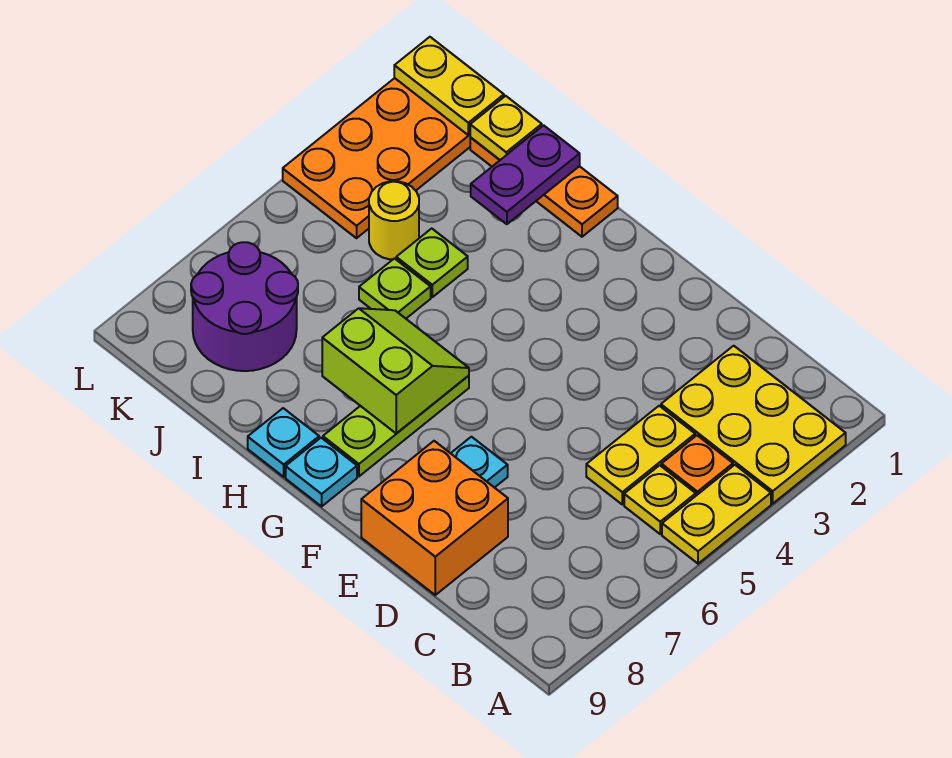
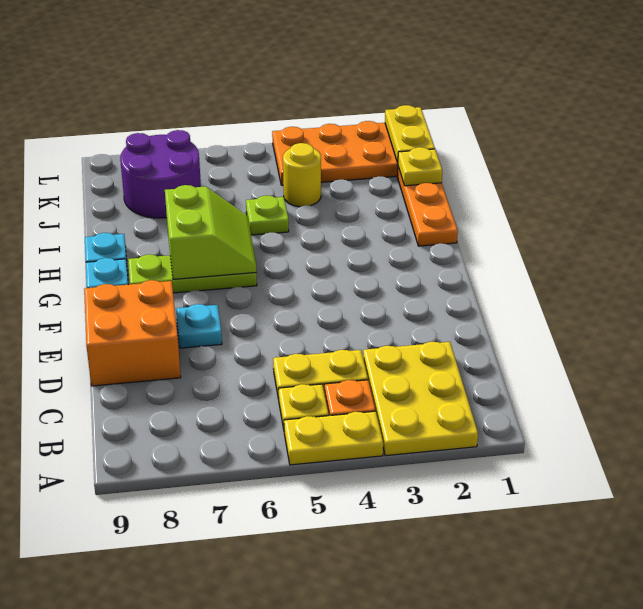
purple 1x2 plate [471,125,580,224] -> none
lime 1x1 plate [396,228,468,297] -> none

